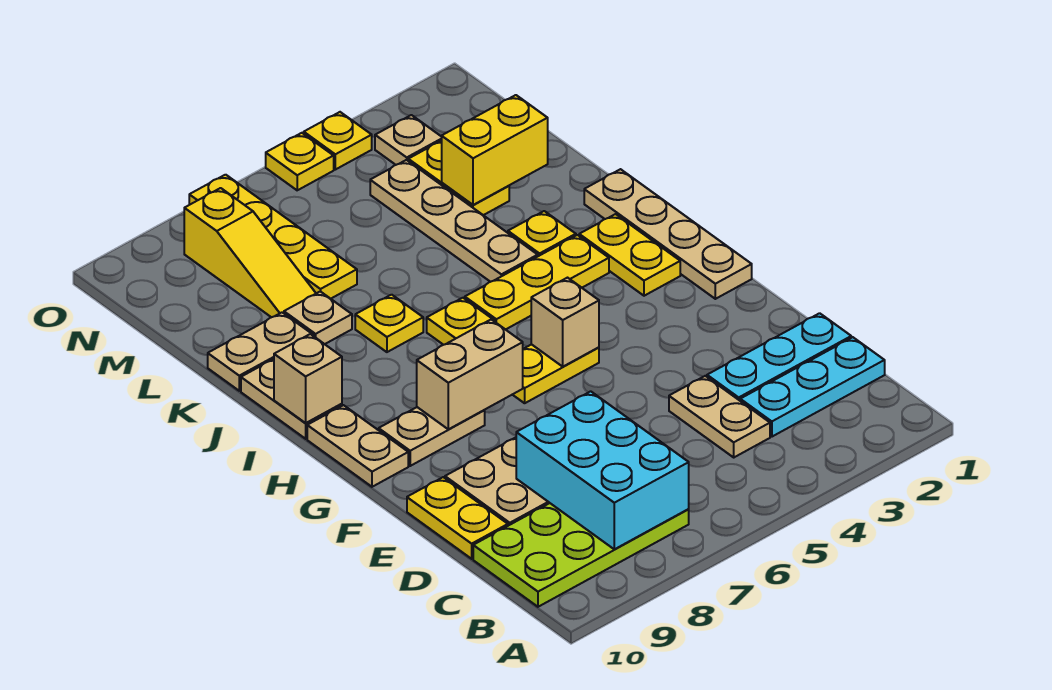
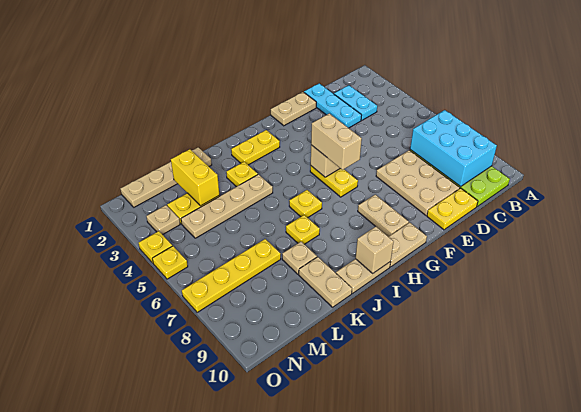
cyan 2x3 brick [516,391,689,549] -> cyan 2x3 brick turned to [410,110,497,187]
cyan 1x3 plate [740,337,885,437] -> cyan 1x2 plate [334,85,377,120]
tan 1x2 plate [669,376,770,457] -> tan 1x2 plate moved to [271,92,316,126]
tan 1x4 plate [584,169,752,299] -> tan 1x4 plate moved to [120,147,212,207]
tan 1x2 brick [417,319,523,429] -> tan 1x2 brick moved to [311,113,362,170]
yellow 1x3 plate [465,235,609,330] -> none
yellow 1x3 slope [184,188,316,317] -> none

